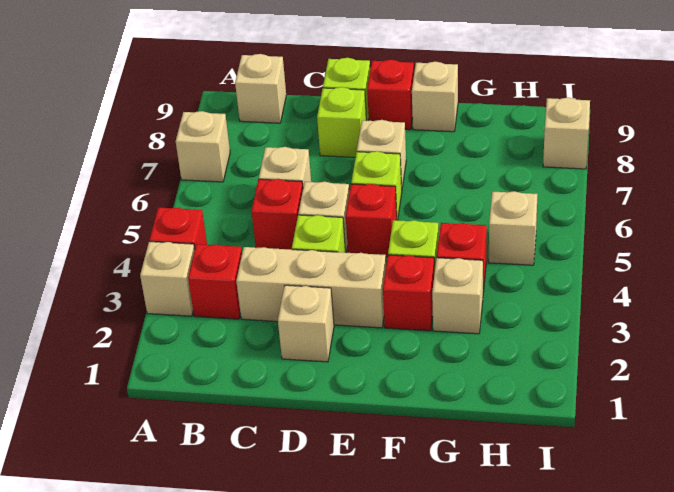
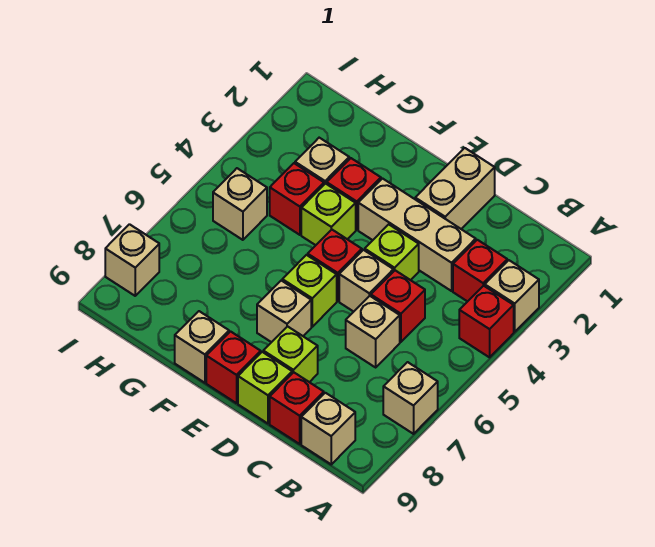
none -> red 1x1 brick [270,372,324,444]
tan 1x1 brick [278,285,334,362] -> tan 1x2 brick [415,148,495,229]

